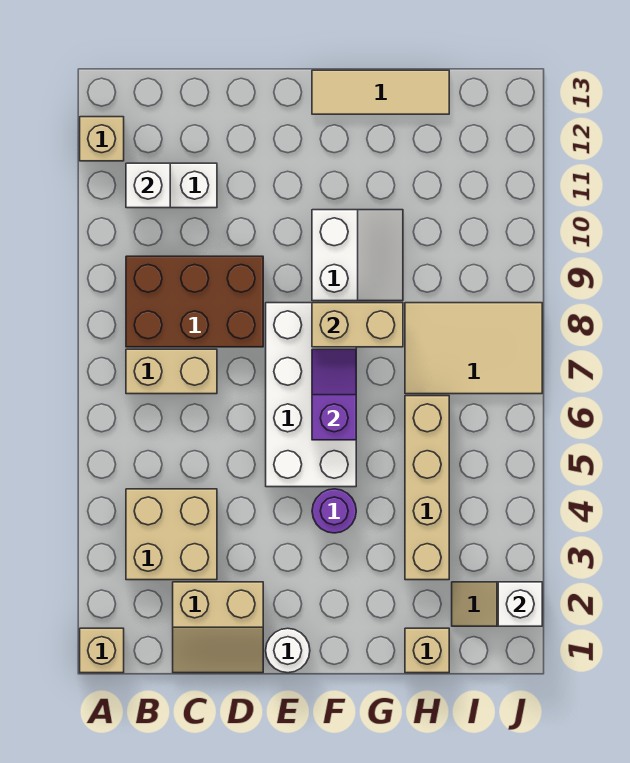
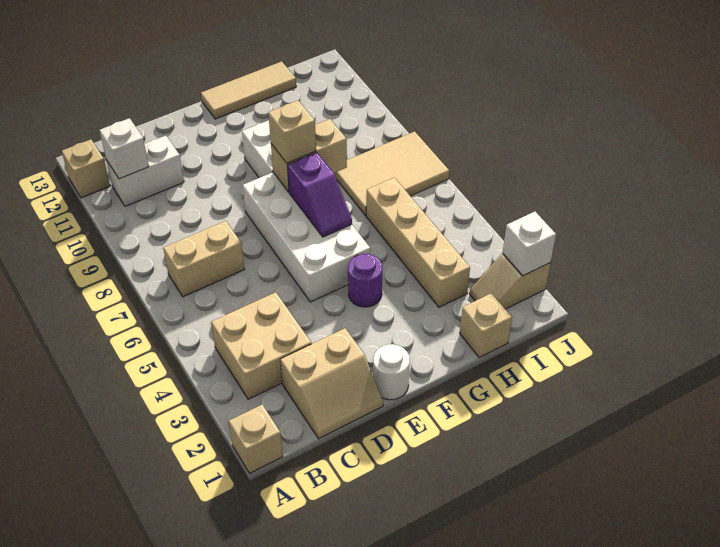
brown 2x3 brick [126,256,263,347] -> none
purple 1x2 slope [312,349,356,440] -> purple 1x2 slope turned to [288,152,352,237]
none -> tan 1x1 brick [268,100,316,163]

